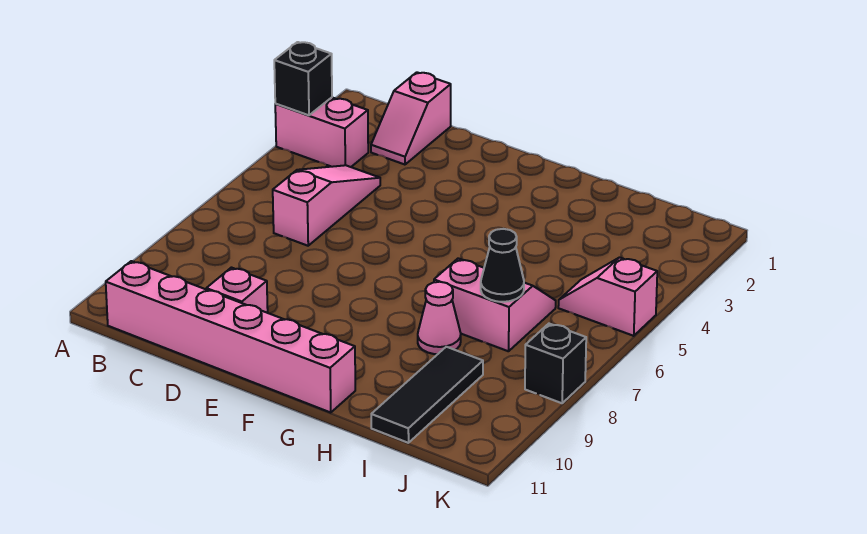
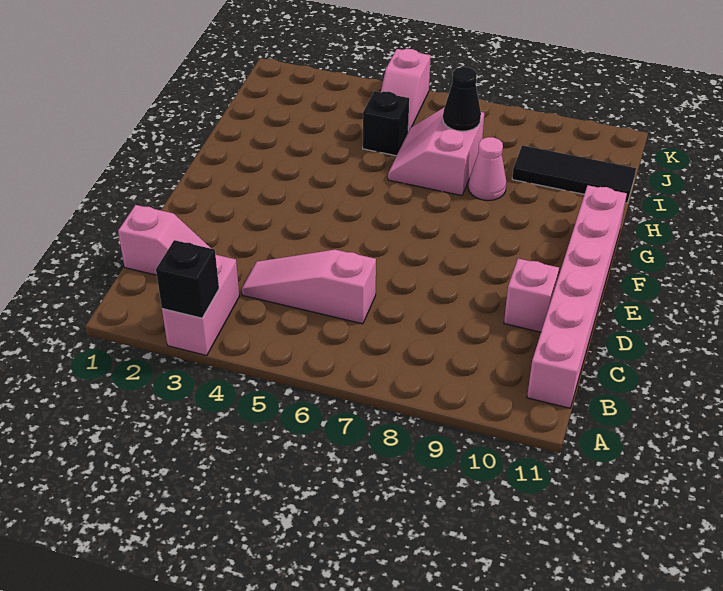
black 1x1 brick [525,324,586,403] -> black 1x1 brick moved to [363,91,409,156]

